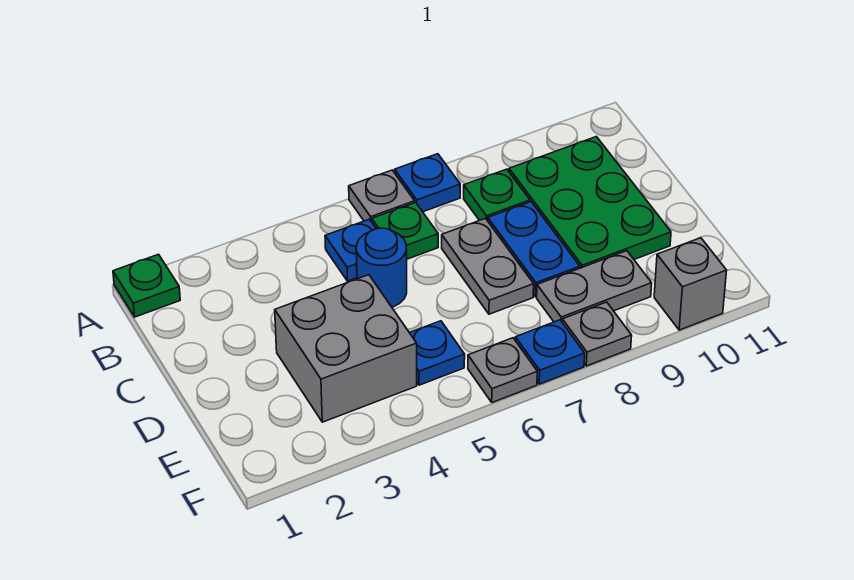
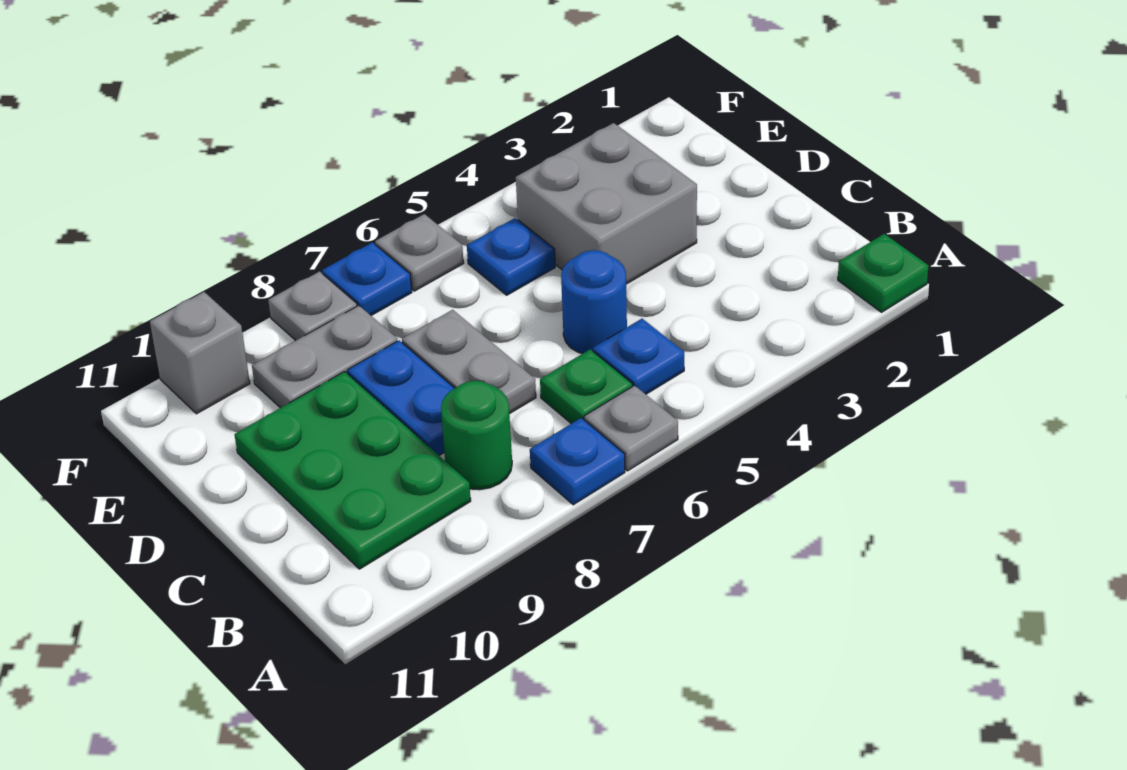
green 1x1 plate [464,169,530,221] -> green 1x1 round brick [441,381,512,490]

